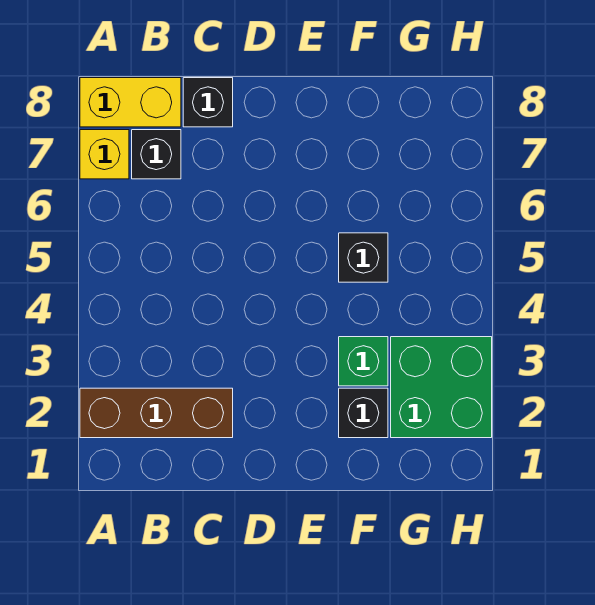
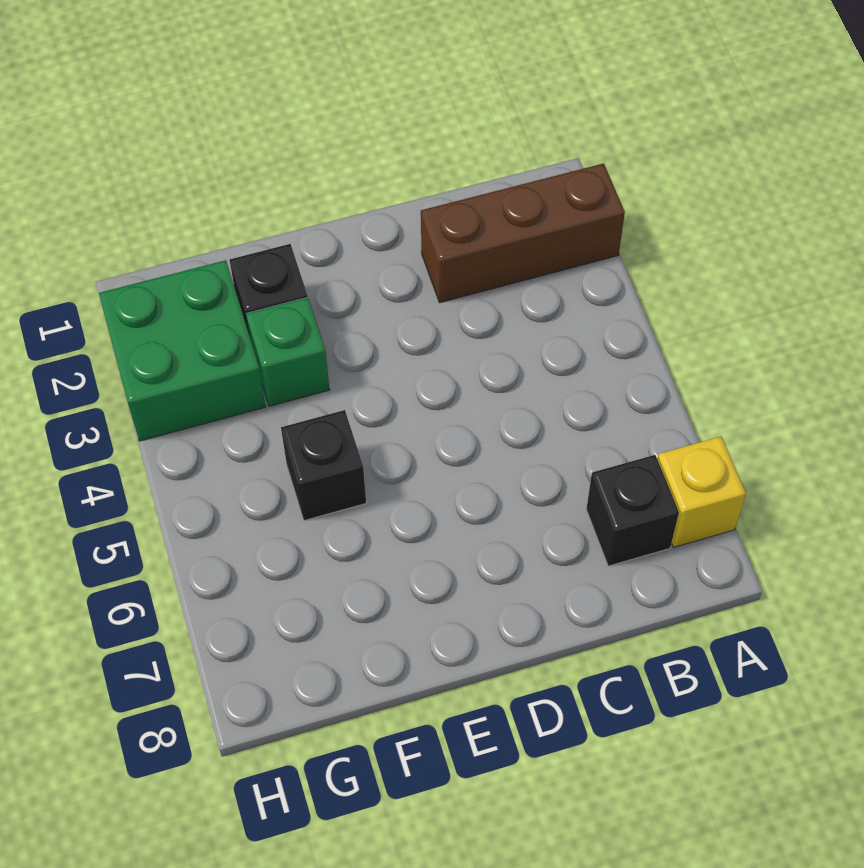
yellow 1x2 brick [80,78,181,127] -> none
black 1x1 brick [183,78,233,127] -> none

